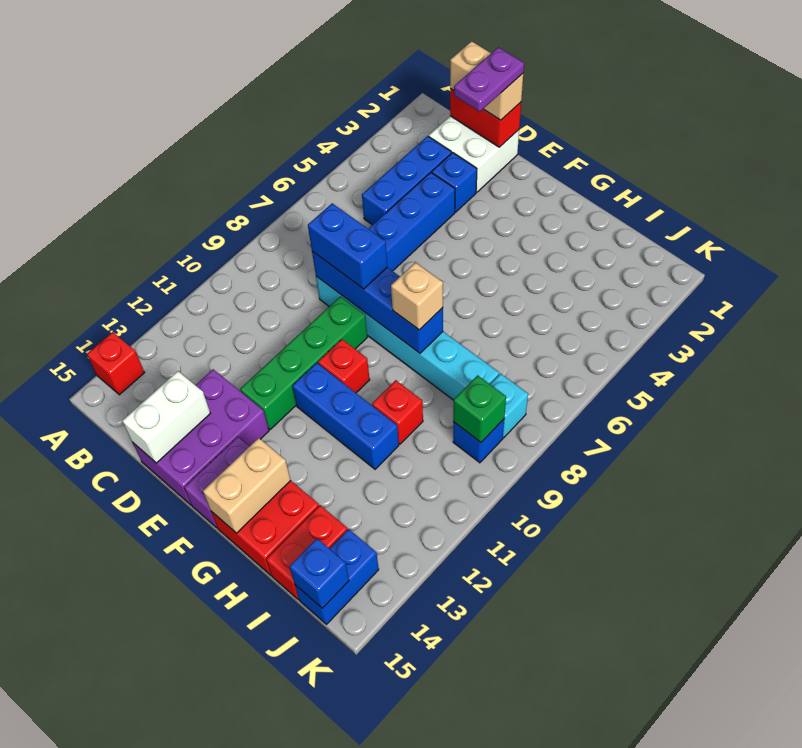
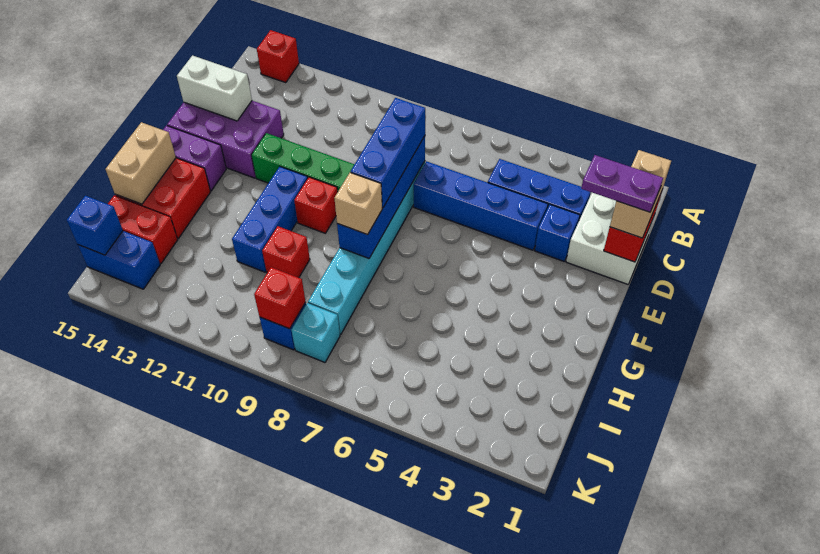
blue 1x2 brick [308,203,387,289] -> blue 1x3 brick [351,98,425,208]
tan 1x2 brick [203,438,291,533] -> tan 1x2 brick turned to [106,122,176,204]
green 1x1 brick [453,375,506,442] -> red 1x1 brick [254,267,306,329]

